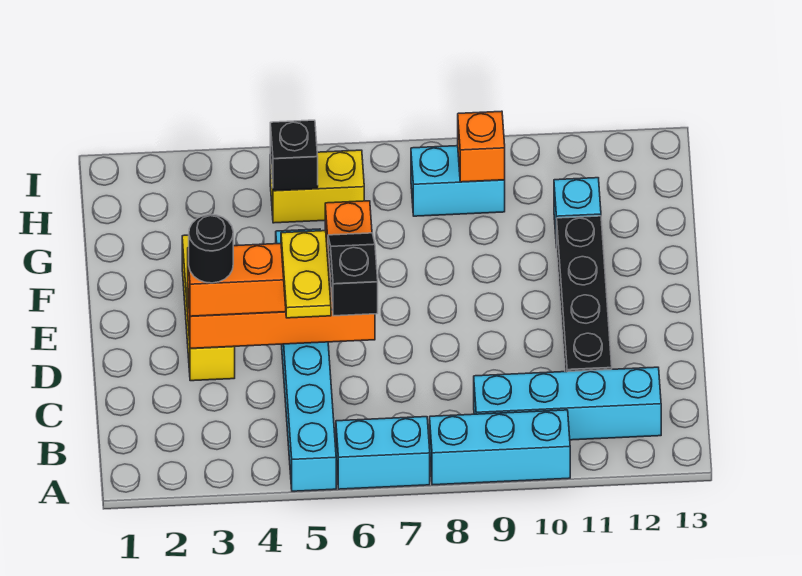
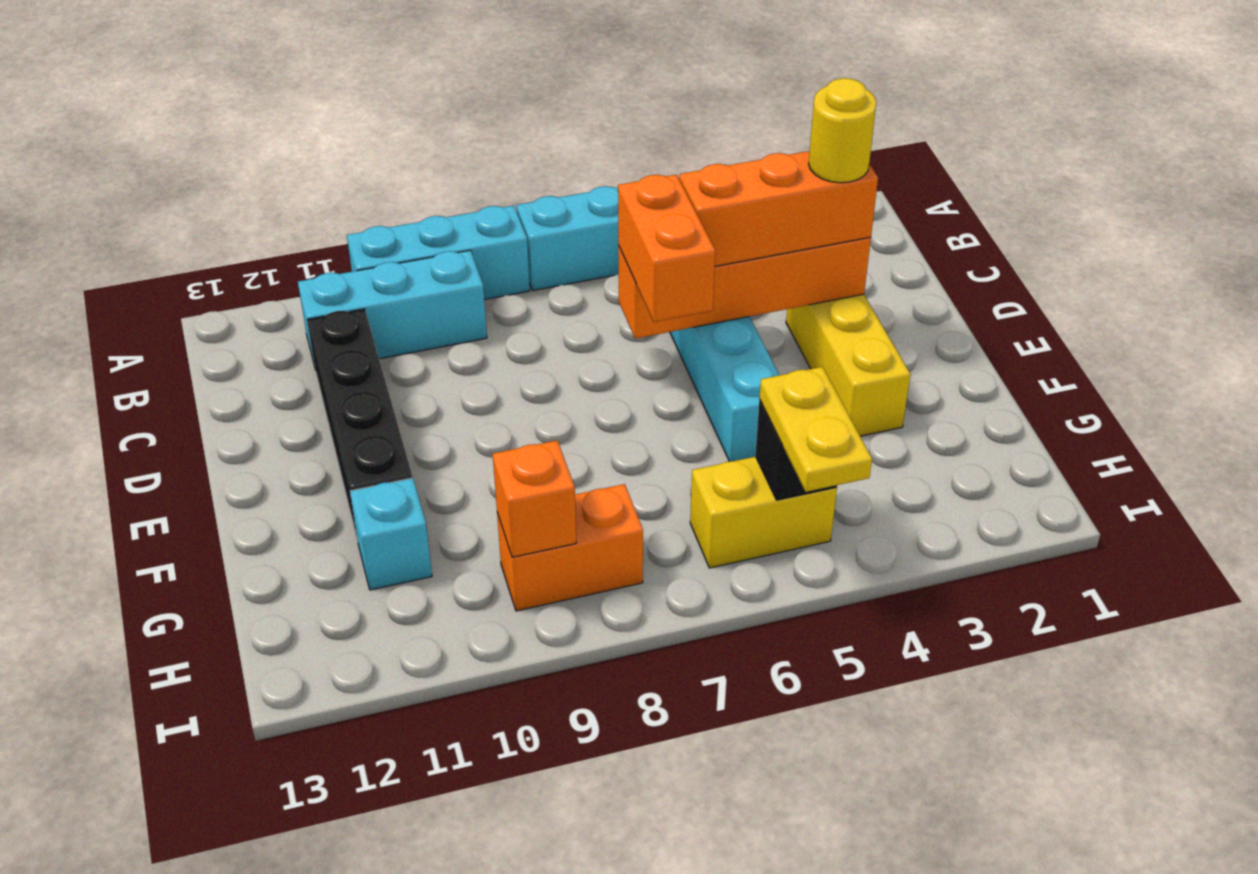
cyan 1x4 brick [474,367,661,440] -> cyan 1x3 brick [298,250,487,366]
yellow 1x2 plate [281,231,331,318] -> yellow 1x2 plate moved to [759,367,872,492]
black 1x2 slope [328,233,378,316] -> none
black 1x1 round brick [189,215,233,283] -> yellow 1x1 round brick [809,78,876,183]
cyan 1x2 brick [411,146,505,216] -> orange 1x2 brick [497,484,643,611]

